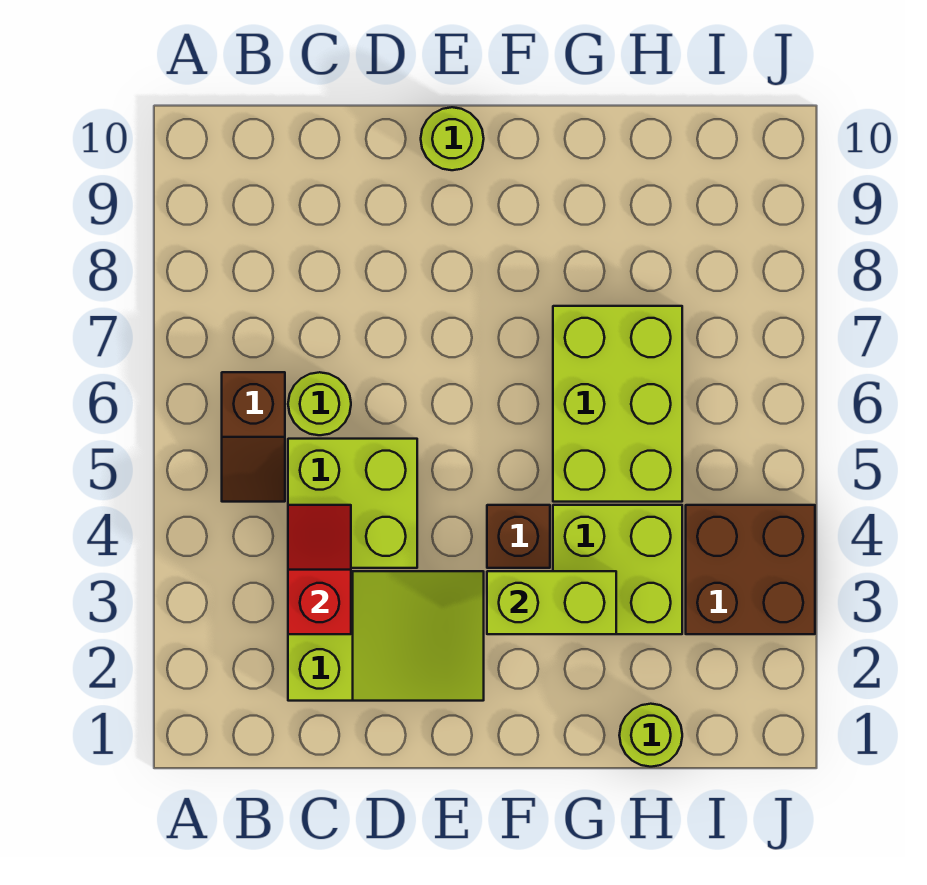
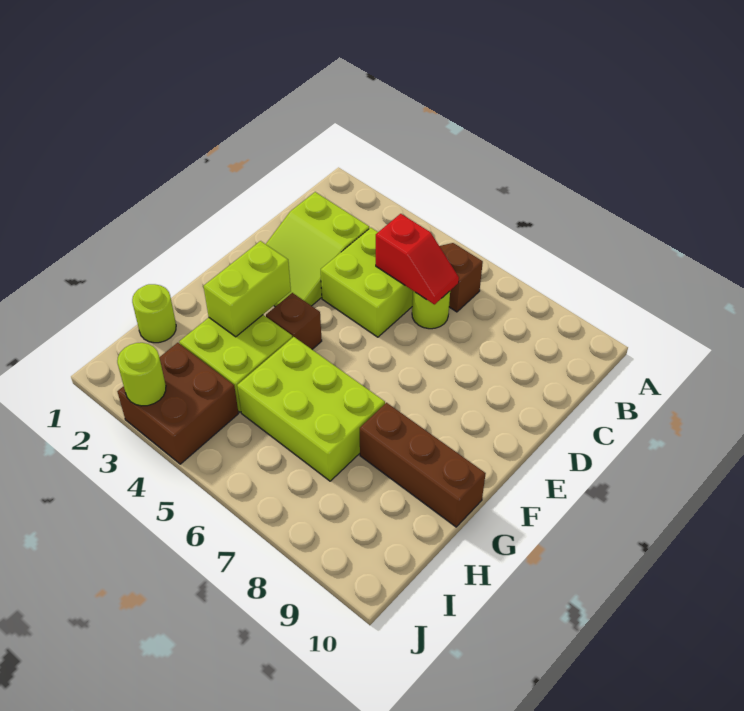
red 1x2 slope [288,505,351,634] -> red 1x2 slope moved to [376,214,459,305]
lime 1x1 round brick [421,107,484,170] -> lime 1x1 round brick moved to [117,343,166,406]
none -> brown 1x3 brick [360,403,486,527]

